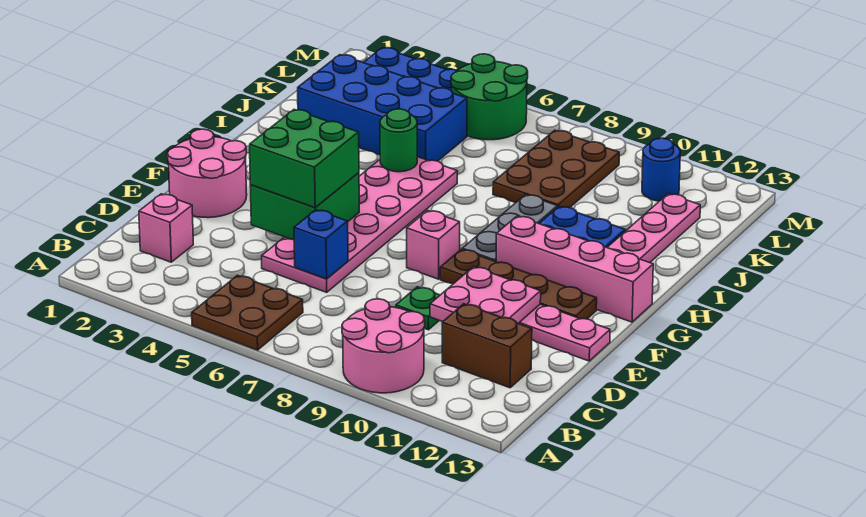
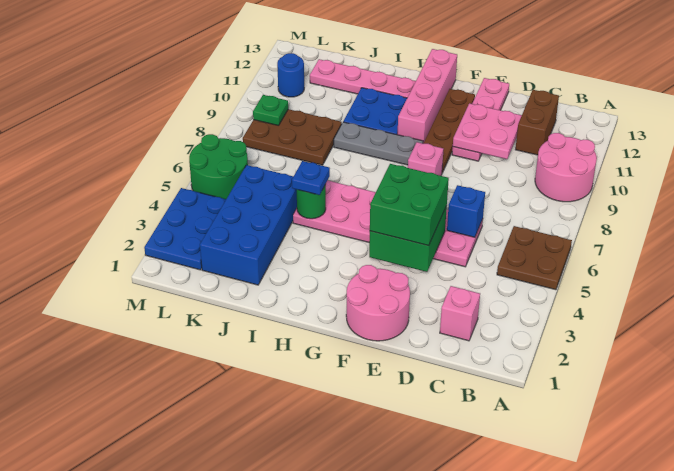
green 1x1 plate [396,287,440,330] -> green 1x1 plate moved to [253,95,288,126]
none -> blue 1x1 plate [292,161,330,195]

